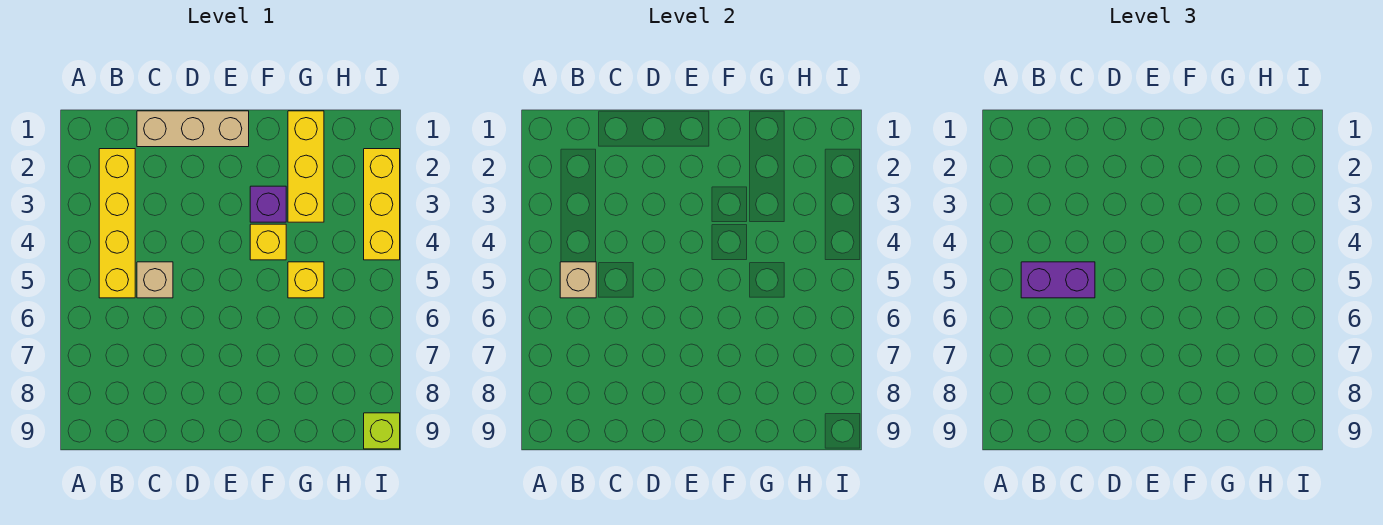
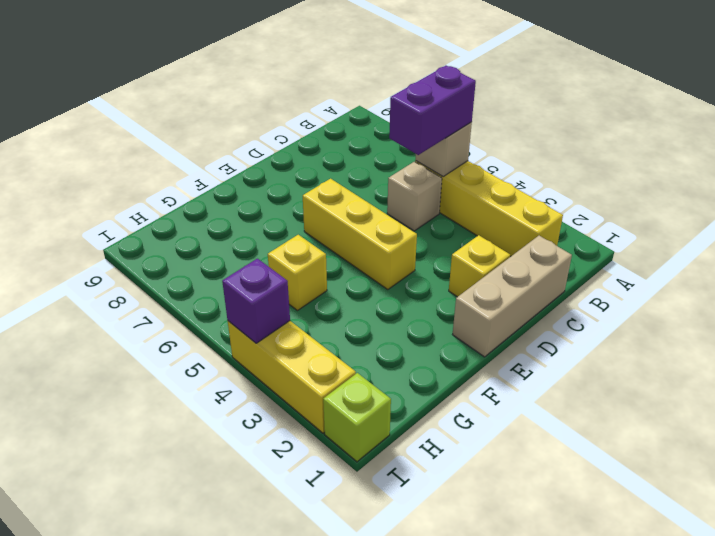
purple 1x1 brick [250,186,286,222] -> purple 1x1 brick moved to [222,259,290,343]
yellow 1x1 brick [250,224,286,260] -> yellow 1x1 brick moved to [449,235,510,297]
yellow 1x3 brick [288,111,324,222] -> yellow 1x3 brick moved to [303,179,417,290]
lime 1x1 brick [364,413,400,449] -> lime 1x1 brick moved to [323,373,391,462]

